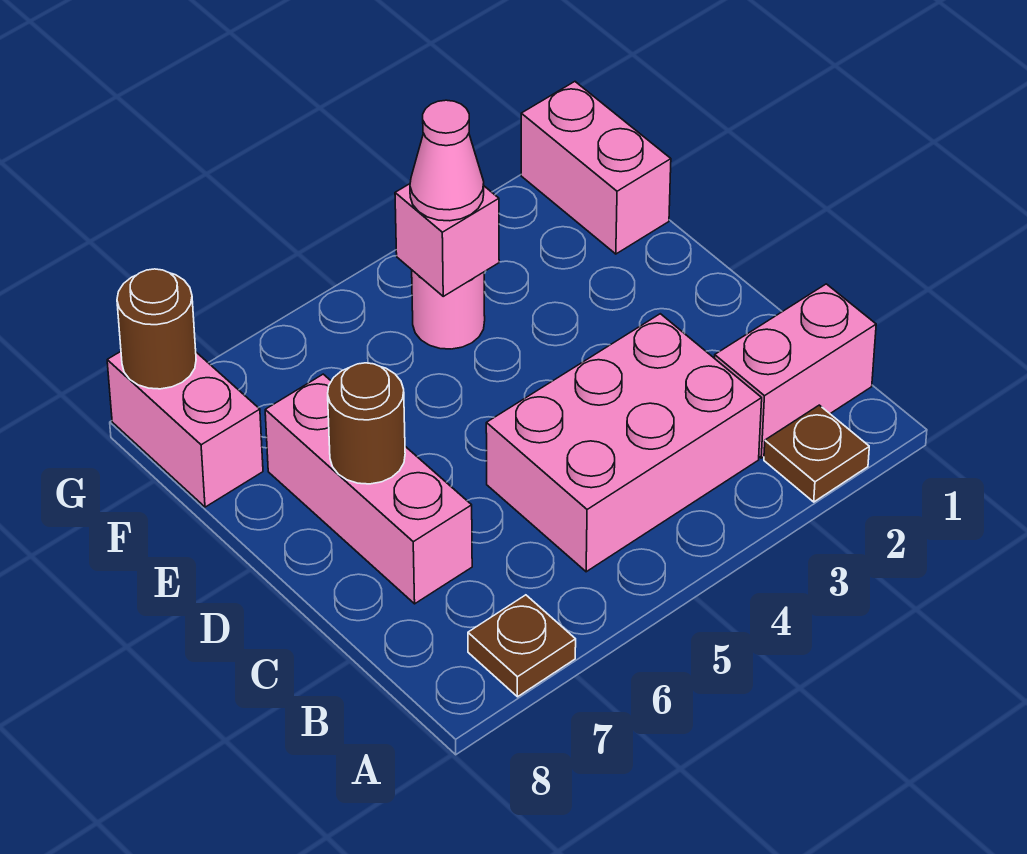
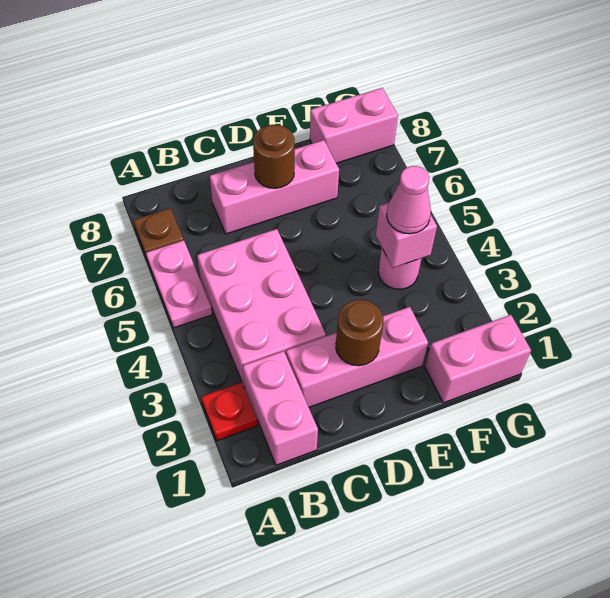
brown 1x1 plate [764,405,869,502] -> red 1x1 plate [201,382,257,441]
none -> pink 1x2 plate [146,240,212,328]
none -> pink 1x3 brick [286,307,428,407]
brown 1x1 round brick [117,269,196,389] -> brown 1x1 round brick moved to [336,300,384,366]

